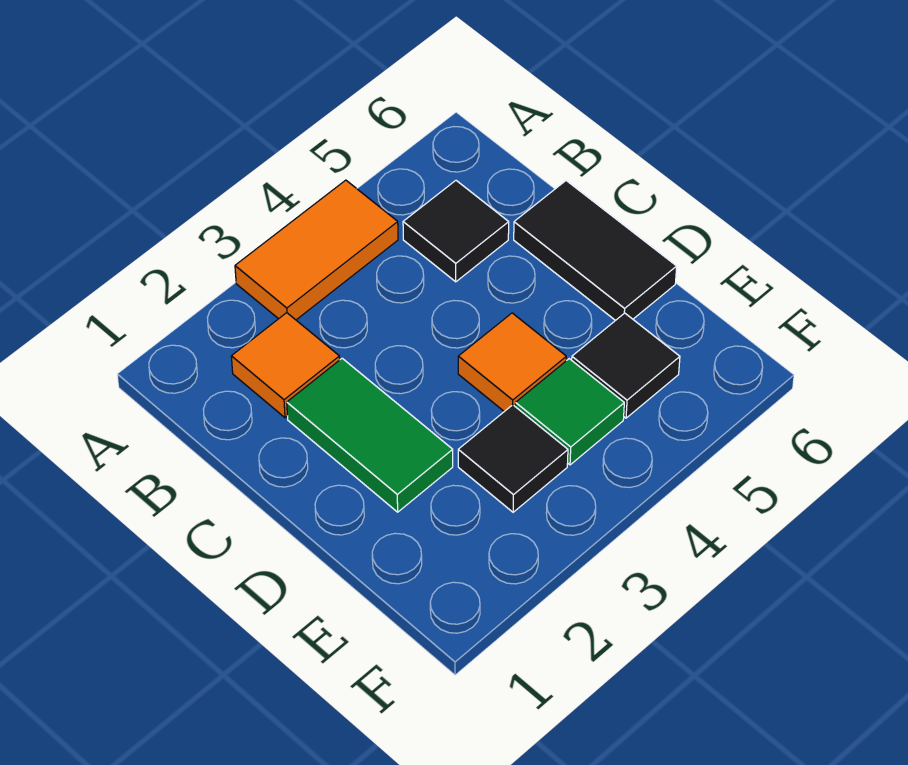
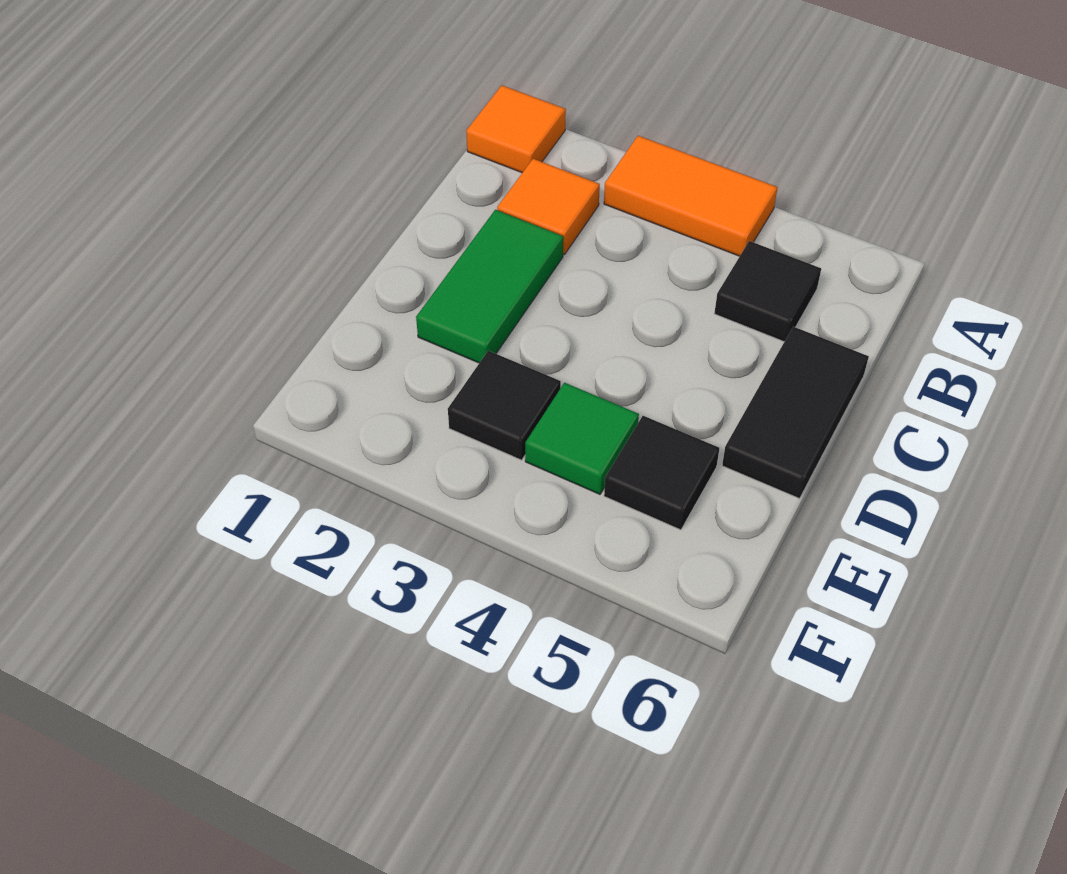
orange 1x1 tile [458,313,566,411] -> orange 1x1 tile moved to [466,85,566,173]

